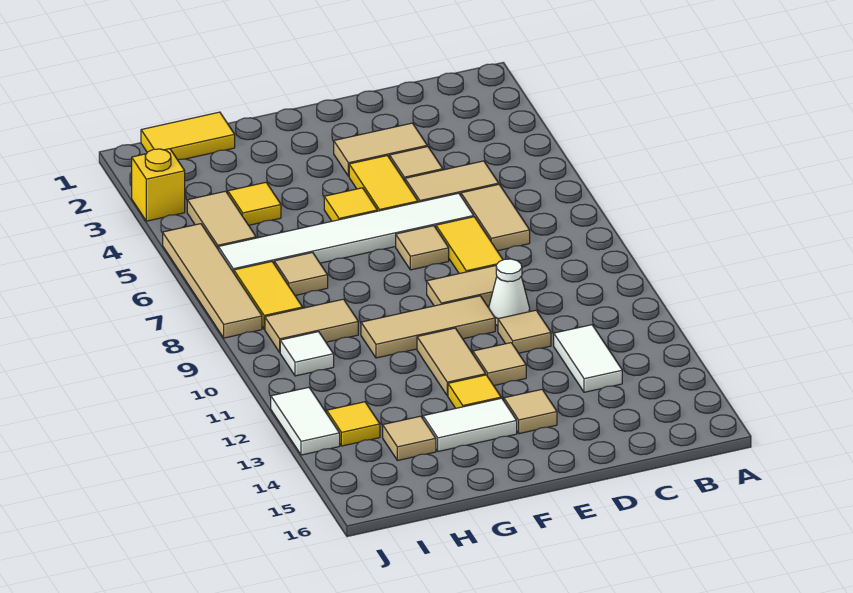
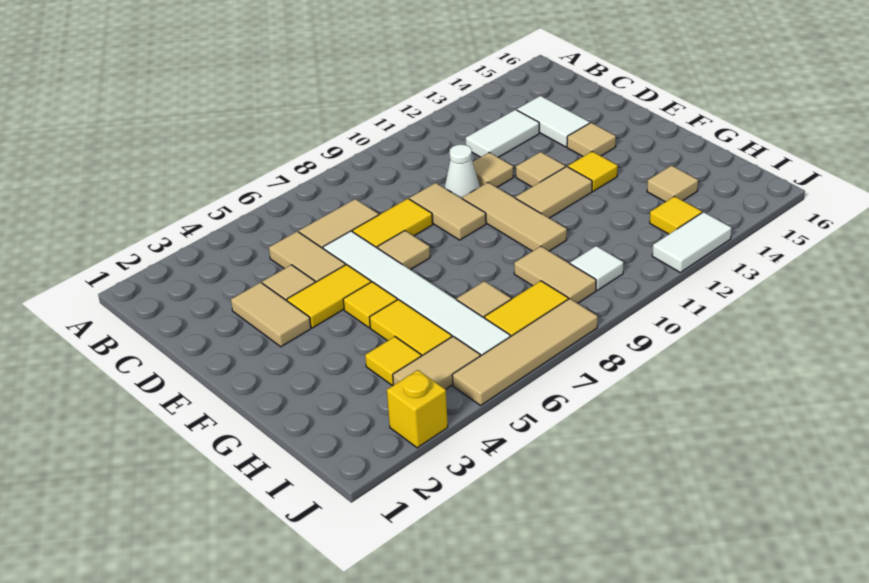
white 1x2 tile [423,398,517,451] -> white 1x2 tile moved to [517,96,590,147]
yellow 1x2 tile [141,112,235,160] -> yellow 1x2 tile moved to [369,299,452,356]

